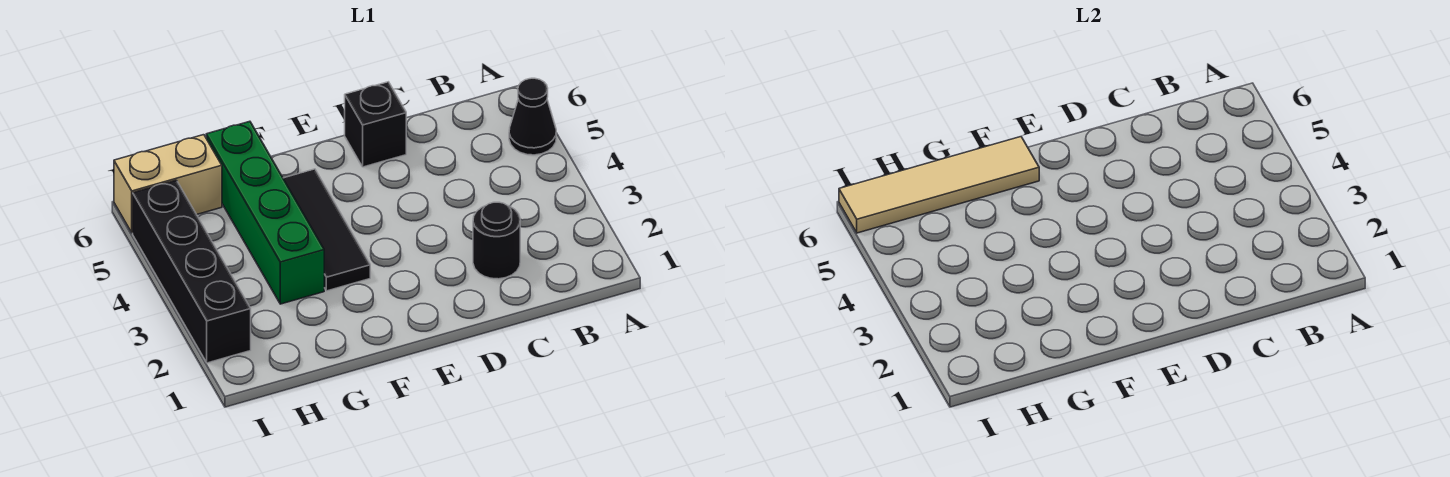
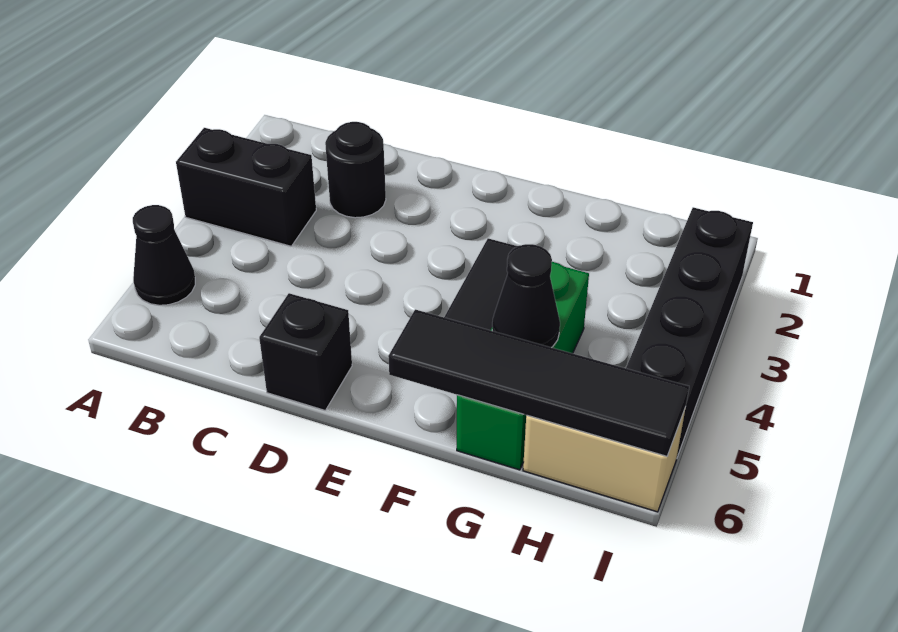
none -> black 1x2 brick [176,128,316,246]
tan 1x4 tile [839,137,1039,233] -> black 1x4 tile [388,309,689,456]
green 1x4 brick [206,121,324,304] -> green 1x3 brick [457,262,589,470]
none -> black 1x1 cone [492,244,560,348]

